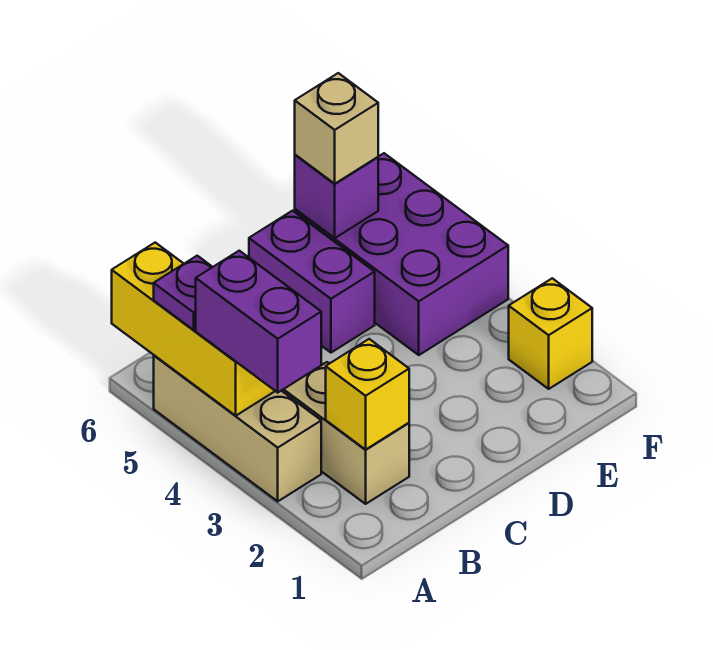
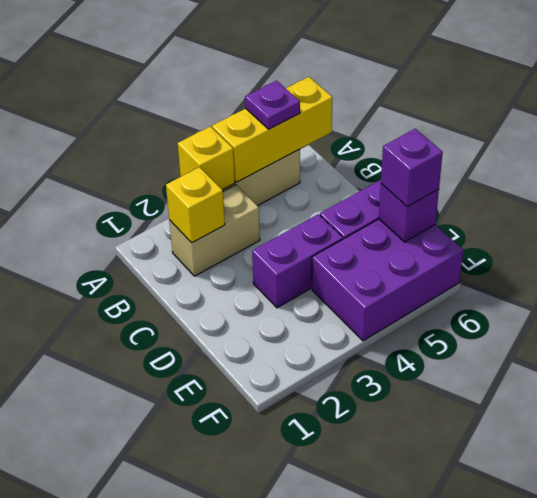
purple 1x2 brick [196,251,321,392] -> purple 1x2 brick moved to [252,214,343,308]
tan 1x1 brick [295,73,378,184] -> purple 1x1 brick [381,129,443,207]
yellow 1x1 brick [509,278,592,389] -> yellow 1x1 brick moved to [178,127,235,190]

